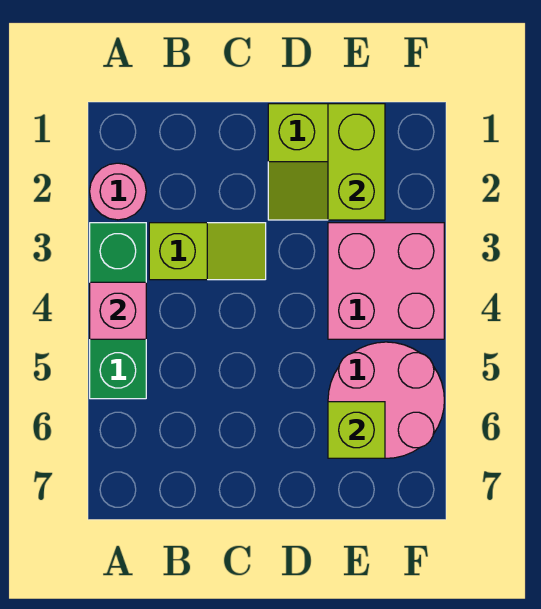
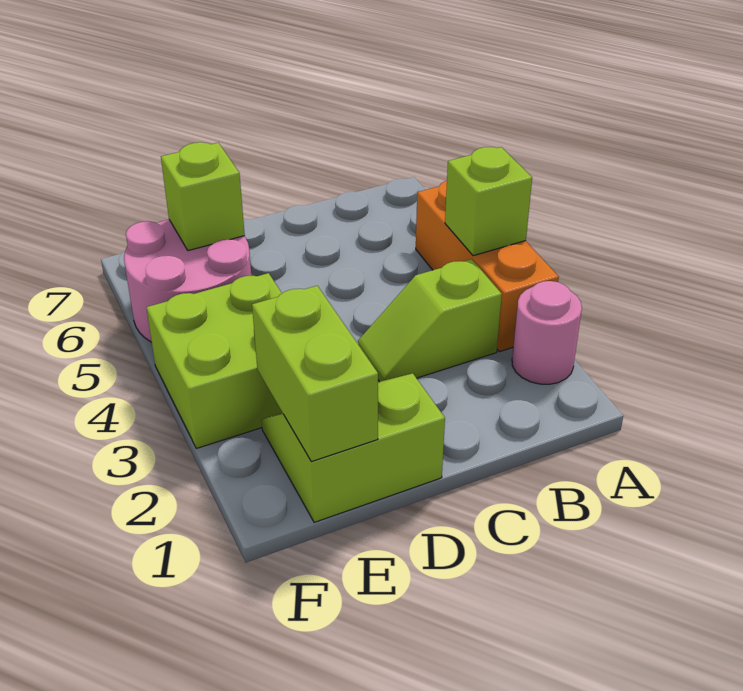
green 1x3 brick [90,223,146,399] -> orange 1x3 brick [416,181,559,352]
pink 1x1 brick [90,282,146,339] -> lime 1x1 brick [445,147,532,256]
pink 2x2 brick [328,223,444,339] -> lime 2x2 brick [146,273,282,448]

